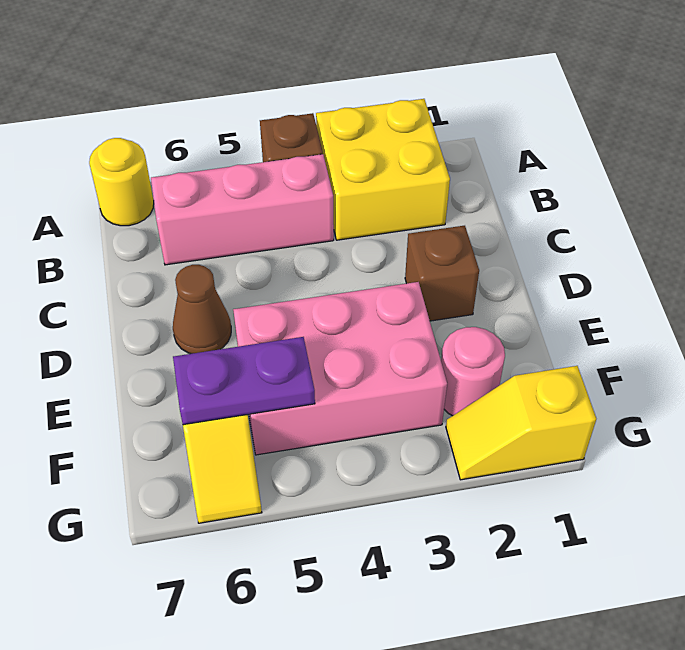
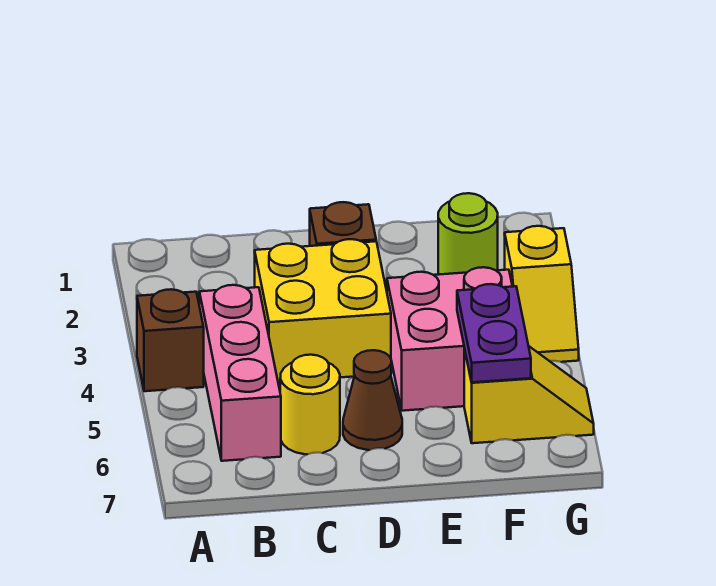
yellow 2x2 brick [316,99,450,240] -> yellow 2x2 brick moved to [255,239,391,382]
yellow 1x1 round brick [89,138,154,226] -> yellow 1x1 round brick moved to [280,355,340,454]
pink 2x3 brick [233,282,447,455] -> pink 2x2 brick [387,267,512,411]
pink 1x1 round brick [441,327,505,416] -> lime 1x1 round brick [438,193,498,275]
yellow 1x2 slope [446,366,596,480] -> yellow 1x2 slope moved to [505,226,579,362]

